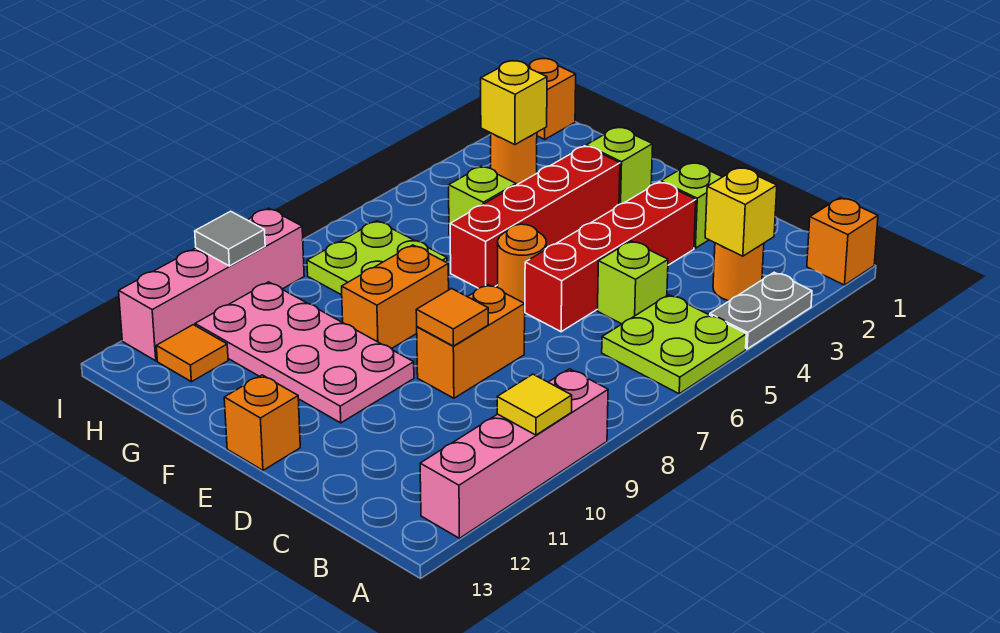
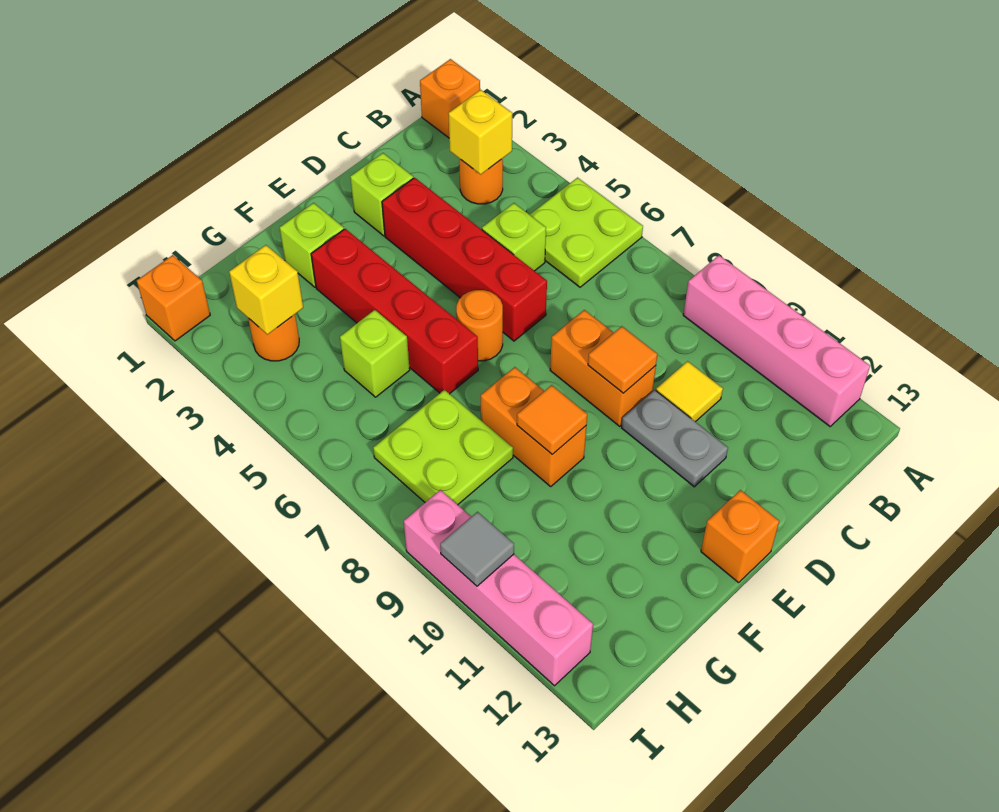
grey 1x2 plate [710,272,812,349] -> grey 1x2 plate moved to [622,390,728,487]
yellow 1x1 tile [497,374,572,435] -> yellow 1x1 tile moved to [656,361,723,422]
pink 2x4 plate [195,282,414,423] -> none
orange 1x1 tile [156,325,228,382] -> orange 1x1 tile moved to [517,385,587,454]

